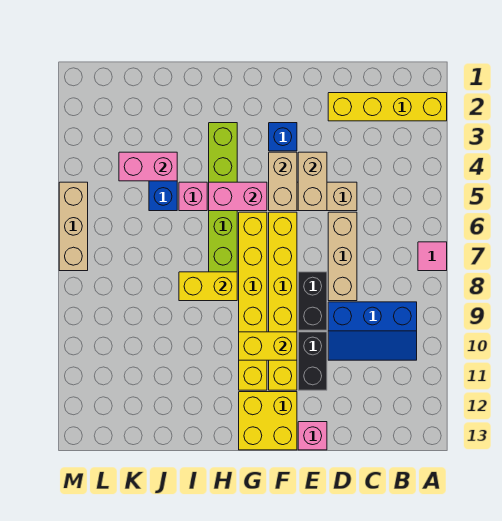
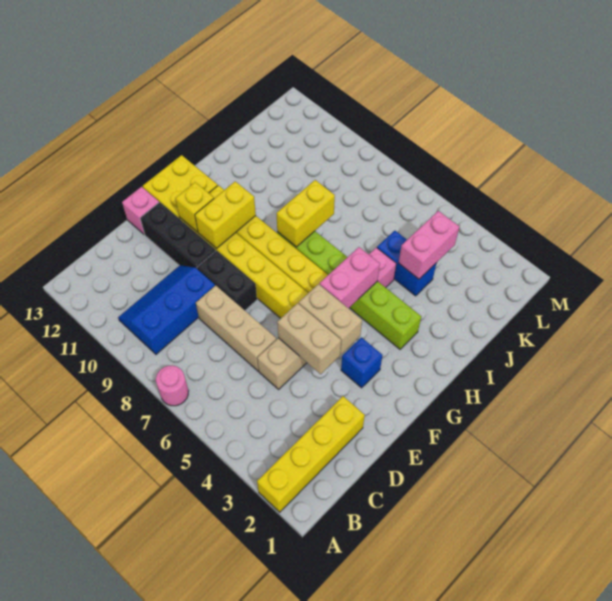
pink 1x1 tile [418,242,447,271] -> pink 1x1 round brick [156,366,189,406]
black 1x2 brick [298,332,327,390] -> black 1x3 brick [140,202,216,269]
none -> yellow 1x1 brick [175,182,214,232]
tan 1x3 brick [59,182,88,271] -> none

